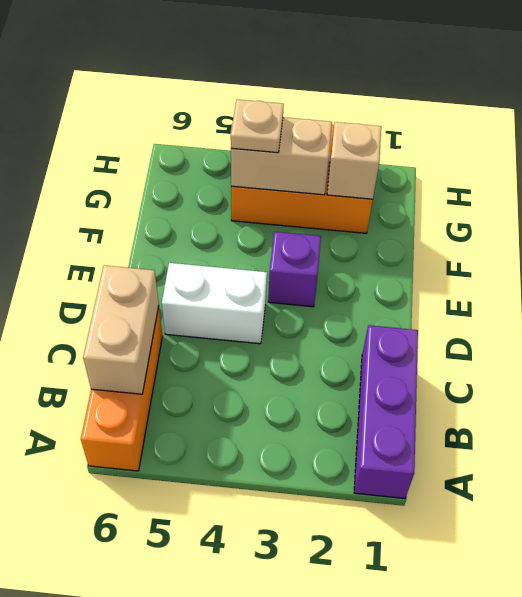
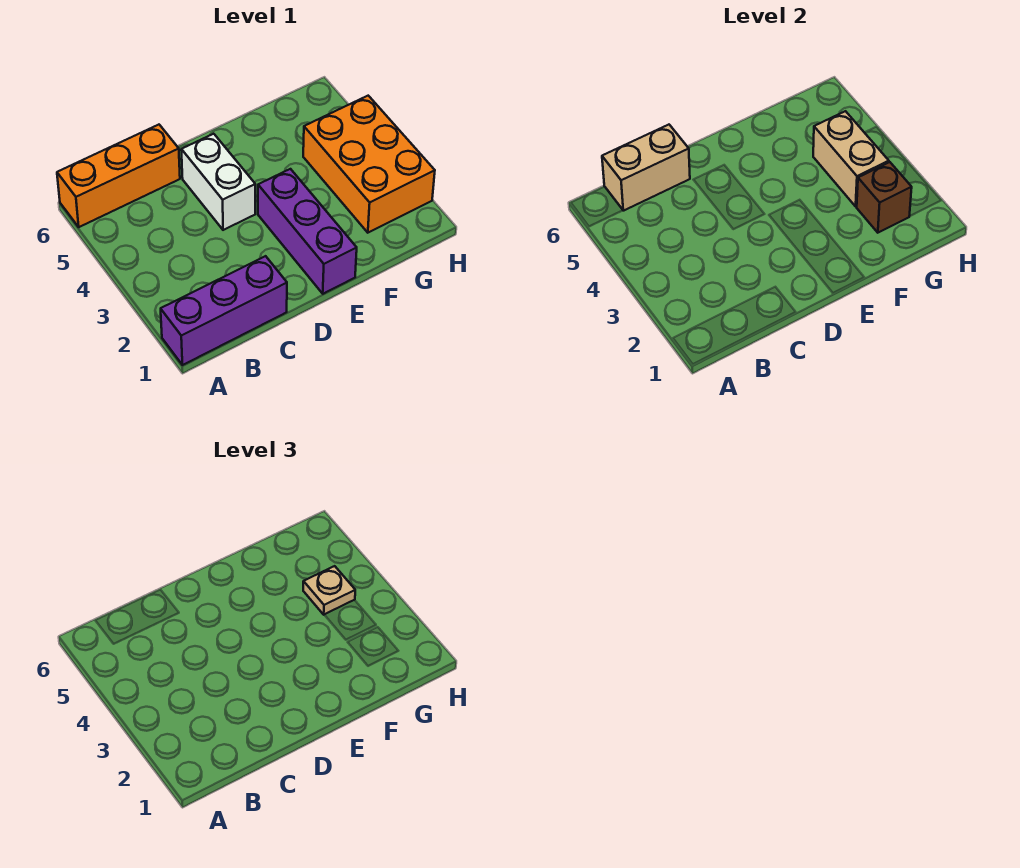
purple 1x1 brick [268,232,321,307] -> purple 1x3 brick [258,169,357,294]
tan 1x1 brick [327,122,381,200] -> brown 1x1 brick [856,162,912,233]

